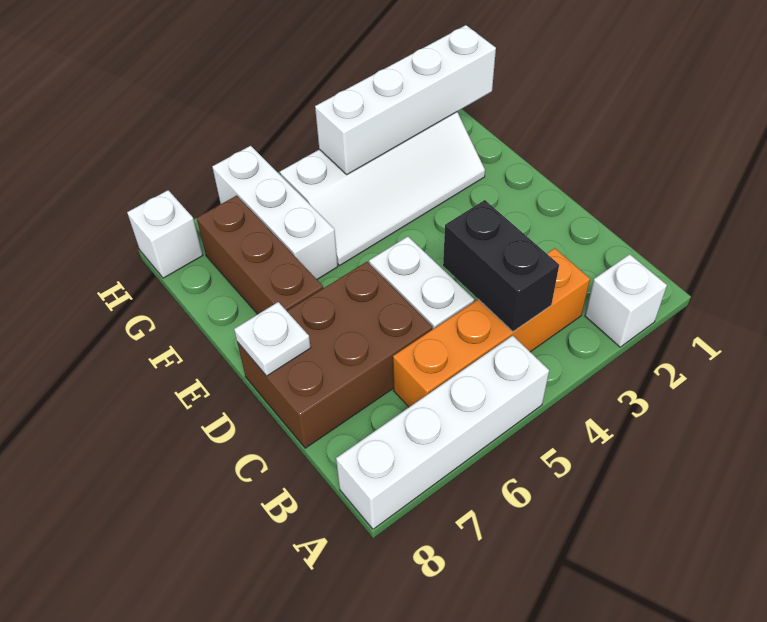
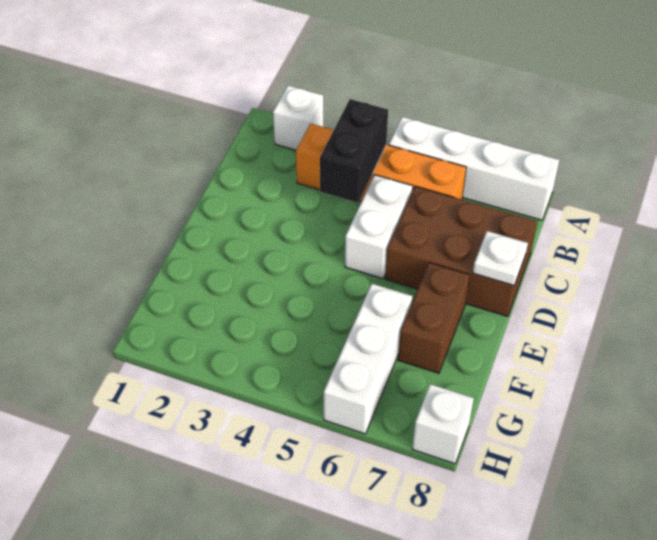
brown 1x3 brick [197,195,323,314] -> brown 1x2 brick [398,263,470,373]
white 2x4 slope [280,112,485,265] -> none
white 1x4 brick [315,25,496,174] -> none

